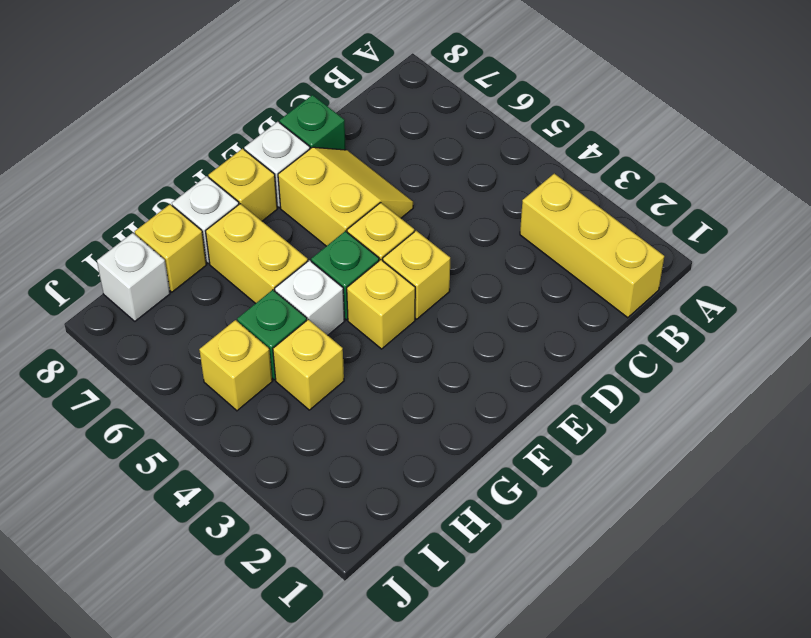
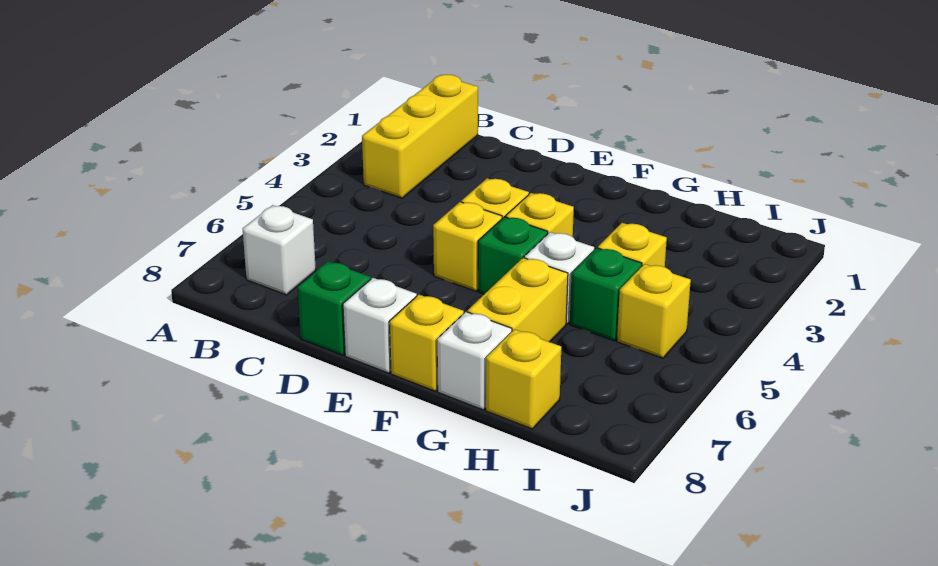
yellow 2x2 slope [278,147,413,246] -> none
white 1x1 brick [97,233,170,321] -> white 1x1 brick moved to [243,205,316,295]

